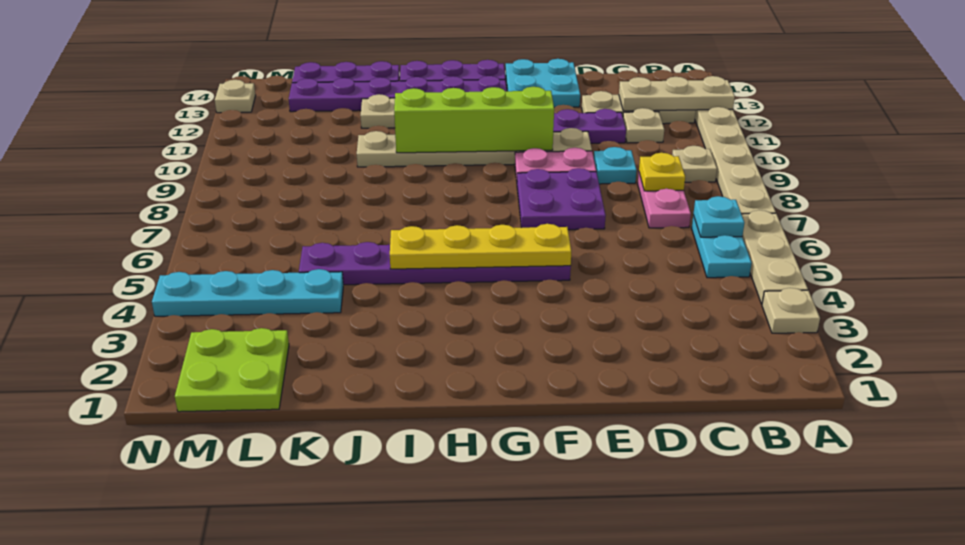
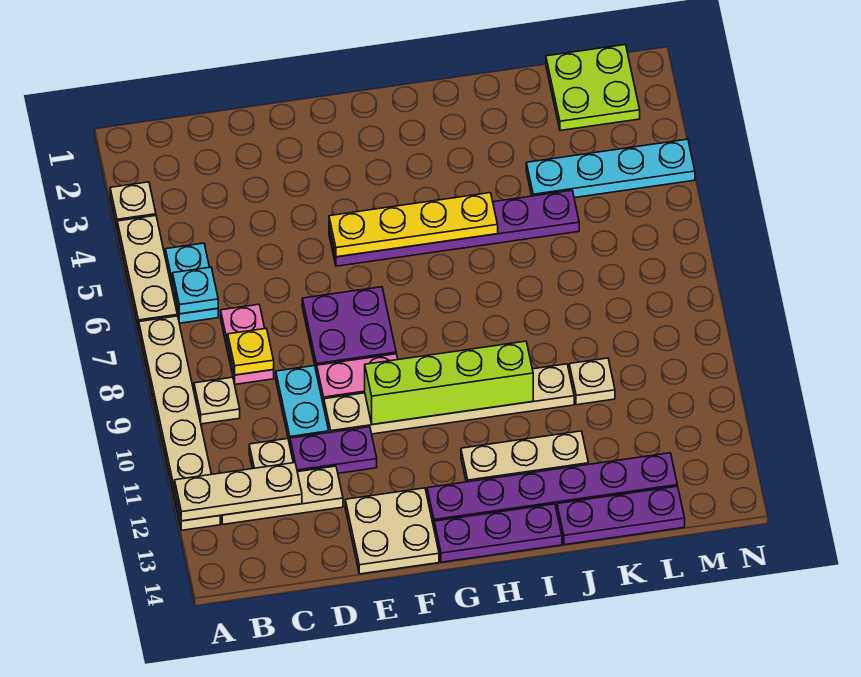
cyan 1x1 plate [594,147,637,184] -> cyan 1x2 plate [276,366,329,444]
cyan 2x2 plate [505,59,580,107] -> tan 2x2 plate [345,488,439,574]
tan 1x1 plate [215,80,256,113] -> tan 1x1 plate moved to [569,358,615,405]

